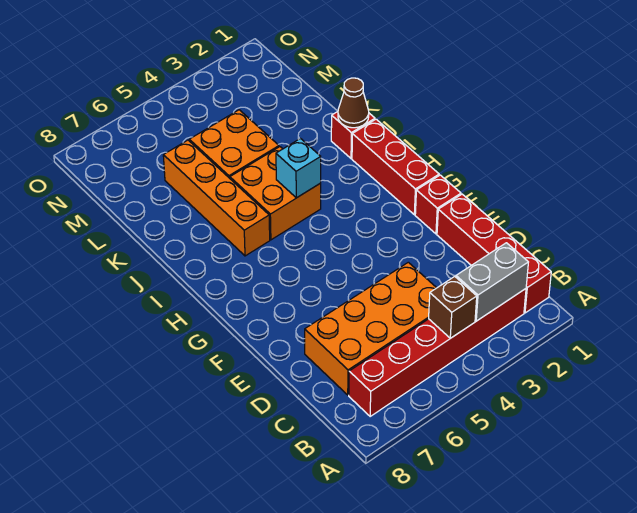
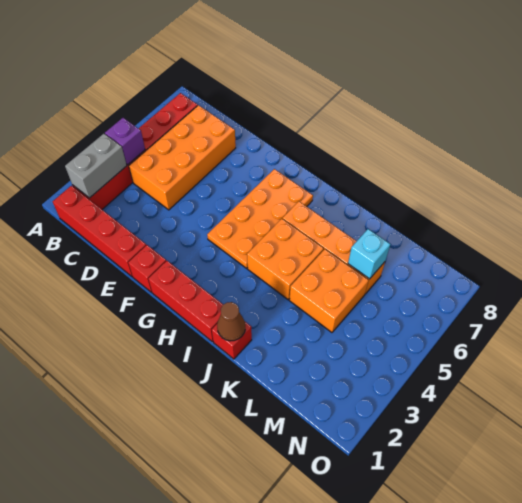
brown 1x1 brick [429,276,477,338] -> purple 1x1 brick [105,118,145,165]
none -> orange 2x4 plate [207,169,313,268]
cyan 1x1 brick [276,139,321,198] -> cyan 1x1 brick moved to [348,229,390,279]

